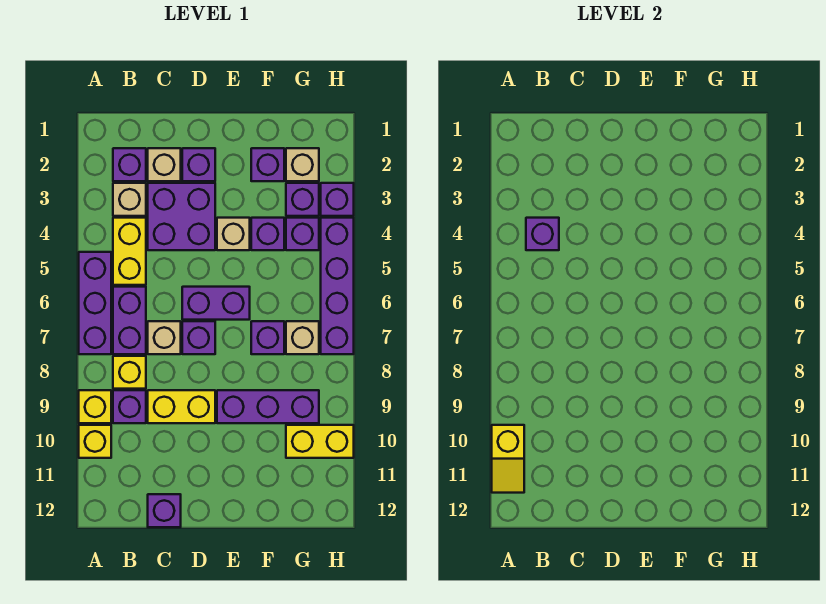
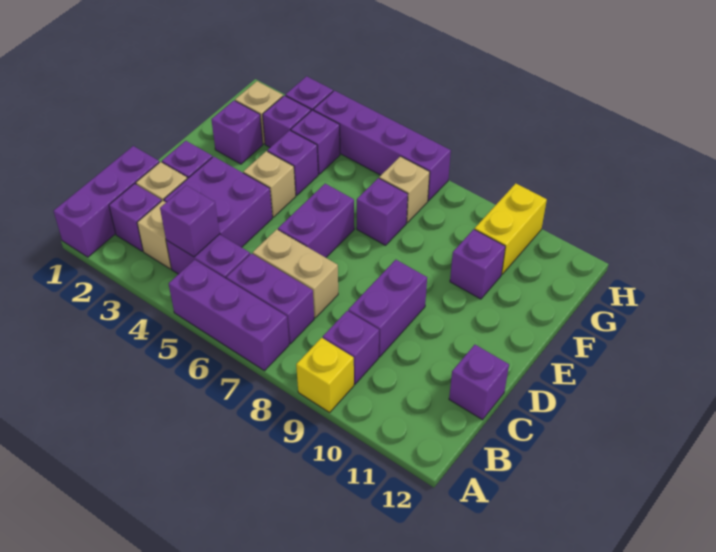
yellow 1x1 brick [79,425,111,458] -> none
yellow 1x2 slope [492,425,524,493] -> none
yellow 1x2 brick [113,218,146,285] -> purple 1x2 brick [166,234,250,279]
yellow 1x1 brick [113,356,146,389] -> none
tan 1x1 brick [148,321,181,354] -> tan 1x2 brick [253,229,338,318]
yellow 1x2 brick [148,390,215,423] -> purple 1x2 brick [348,260,427,357]
purple 1x1 brick [182,321,215,354] -> purple 1x1 brick moved to [450,229,505,299]
purple 1x3 brick [217,390,319,423] -> purple 1x3 brick moved to [54,146,159,257]

